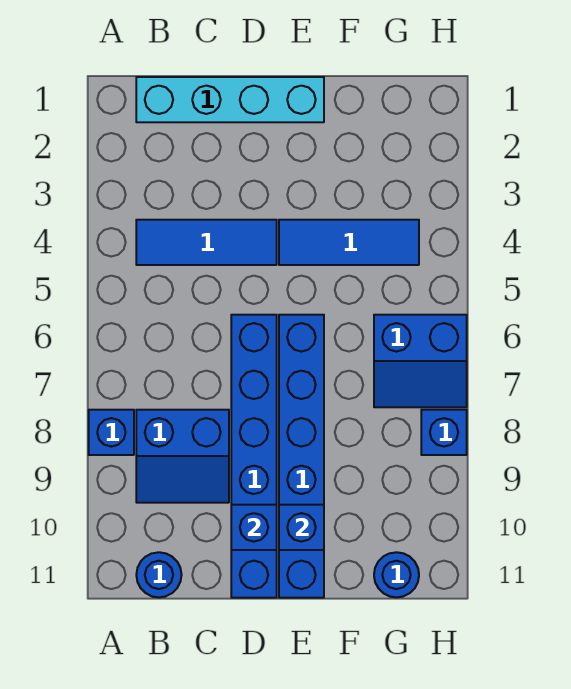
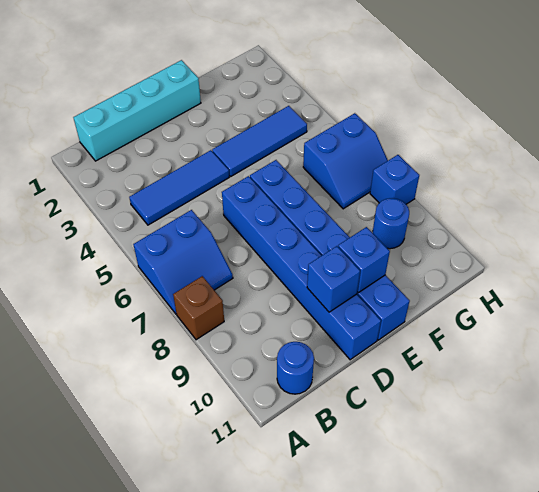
blue 1x1 brick [89,410,134,455] -> brown 1x1 brick [173,276,224,340]
blue 2x2 slope [136,410,229,503] -> blue 2x2 slope moved to [133,210,233,314]
blue 1x1 round brick [374,552,419,597] -> blue 1x1 round brick moved to [373,198,409,249]

